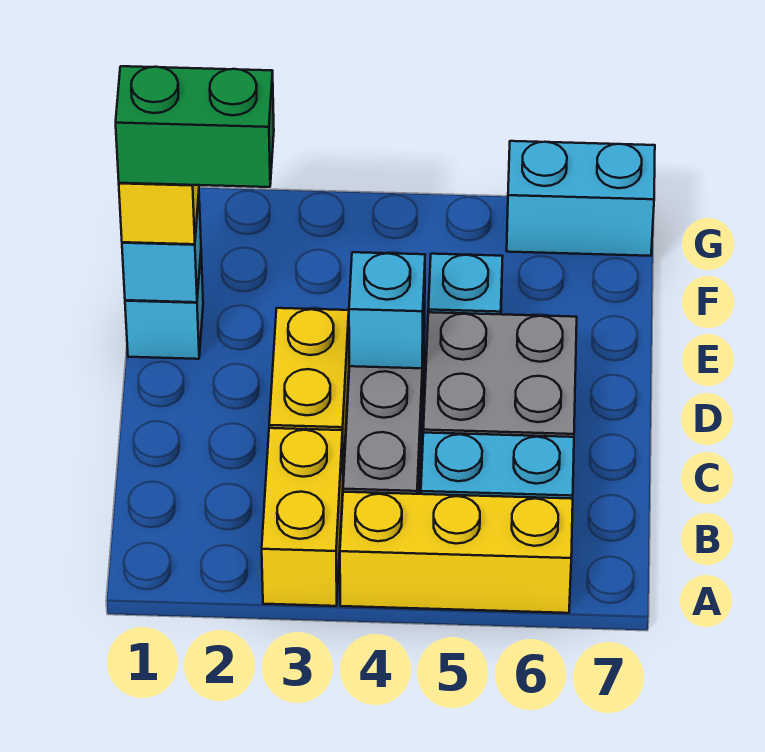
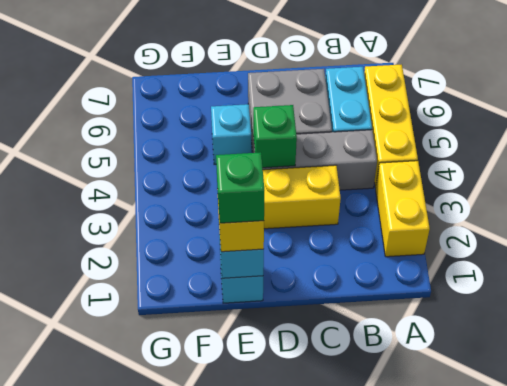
yellow 1x2 brick [262,428,343,606] -> yellow 1x2 brick turned to [376,161,430,257]
cyan 1x1 brick [349,252,425,368] -> green 1x1 brick [253,105,297,168]
green 1x2 brick [116,66,274,187] -> green 1x1 brick [216,152,264,223]
cyan 1x2 brick [507,141,655,256] -> none

